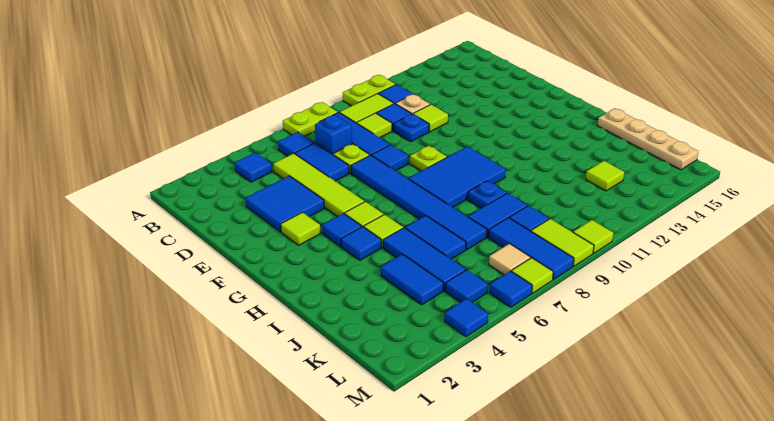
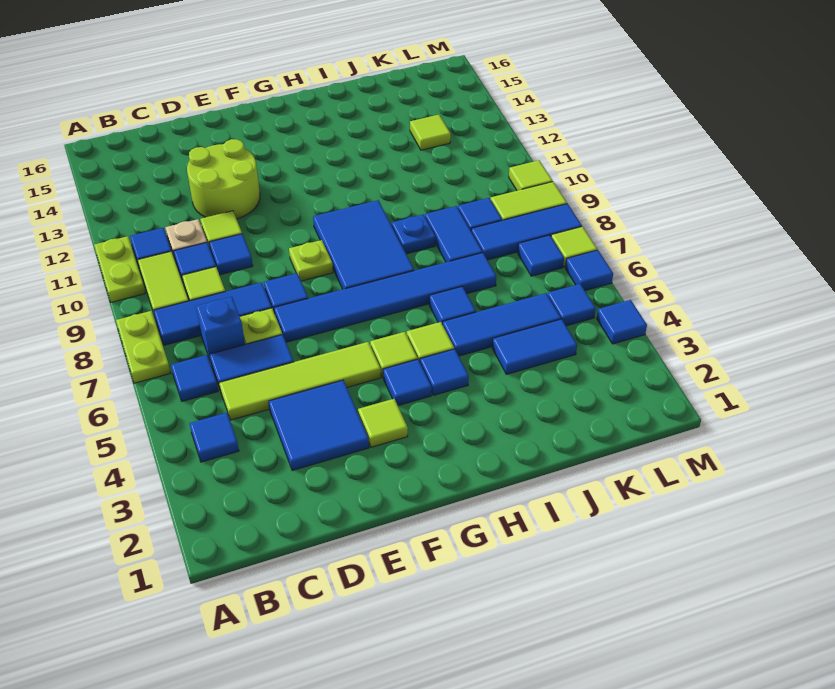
blue 1x1 plate [394,114,429,142] -> blue 1x1 tile [209,234,253,275]
none -> lime 2x2 round brick [187,139,260,219]
blue 1x2 tile [405,216,466,259] -> blue 1x1 tile [429,286,476,324]
tan 1x4 plate [598,108,698,170] -> none
tan 1x1 tile [489,244,530,275] -> blue 1x1 tile [518,235,564,276]

